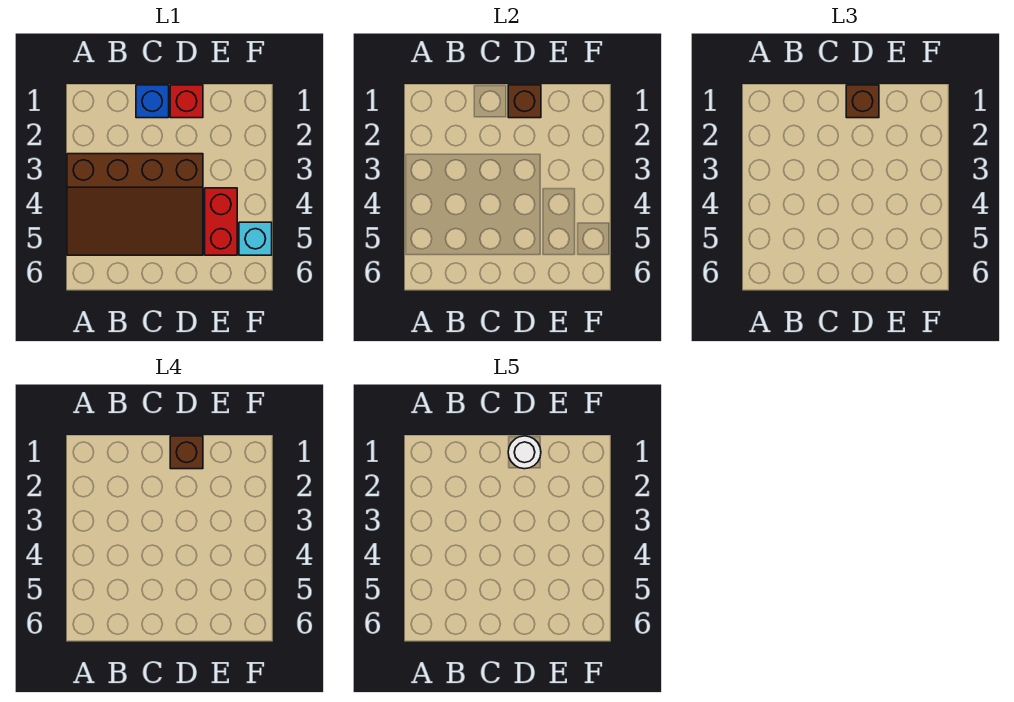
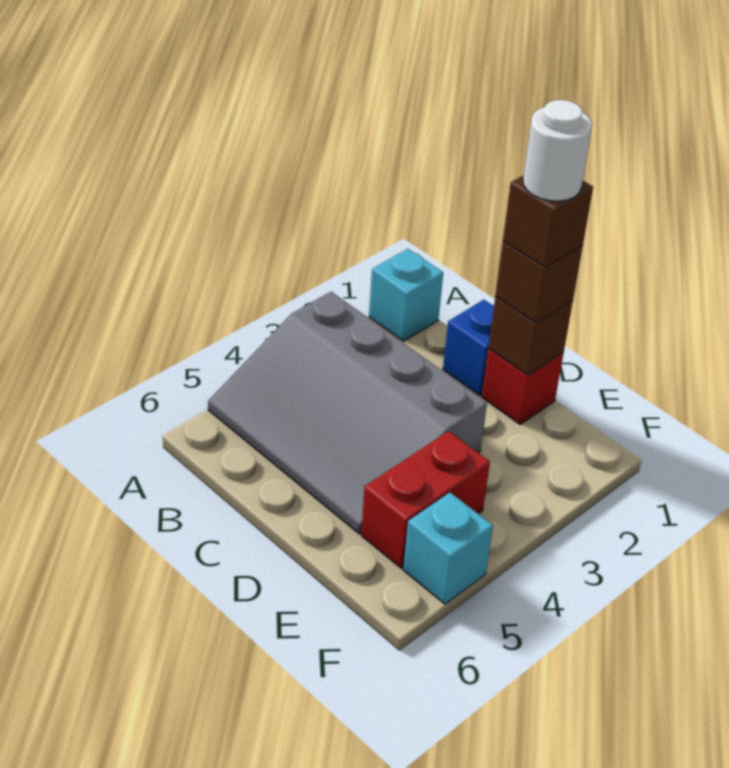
none -> cyan 1x1 brick [369,249,443,341]
brown 3x4 slope [67,154,203,255] -> grey 3x4 slope [208,292,487,534]

